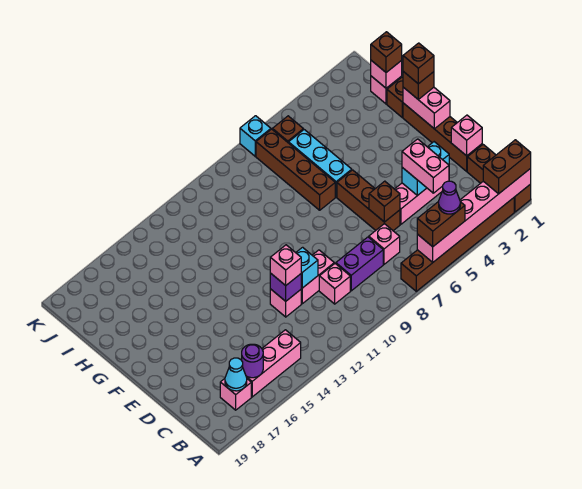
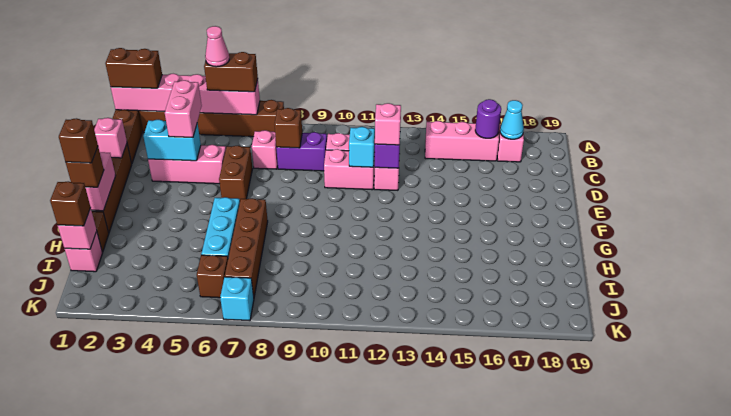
purple 1x1 cone [439,181,460,214] -> pink 1x1 cone [205,26,229,67]
brown 1x3 brick [337,170,400,231] -> brown 1x2 brick [219,146,252,200]
brown 1x1 brick [369,181,400,222] -> brown 1x1 brick moved to [275,108,302,148]

